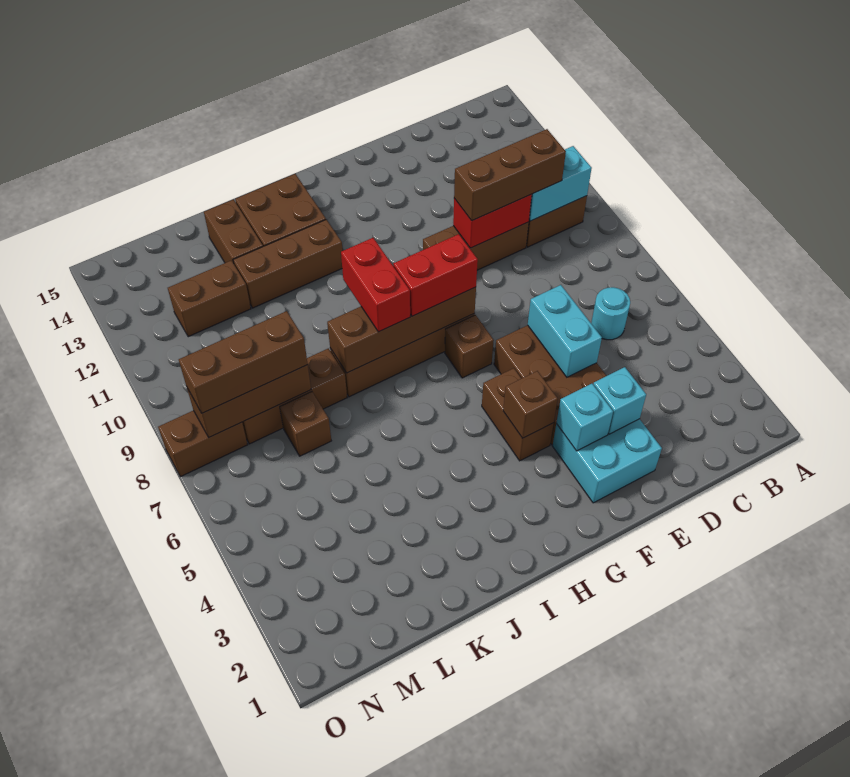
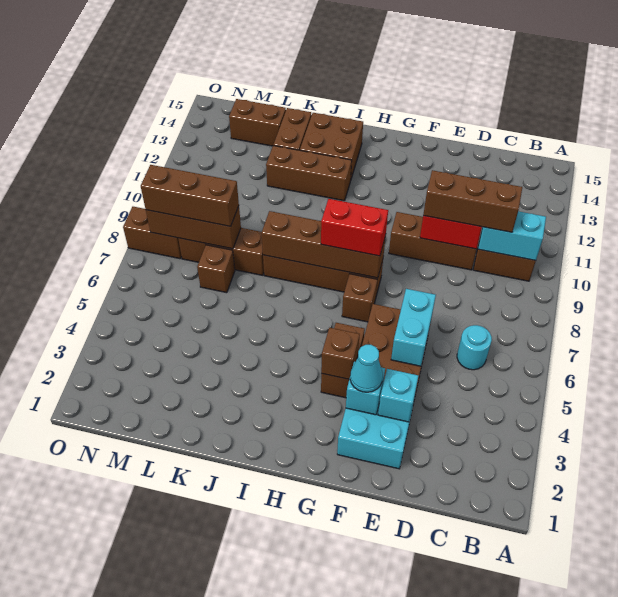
none -> cyan 1x1 cone [350,345,383,392]
red 1x2 brick [341,238,410,332] -> none
brown 1x2 brick [168,260,251,337] -> brown 1x2 brick moved to [229,99,286,146]

